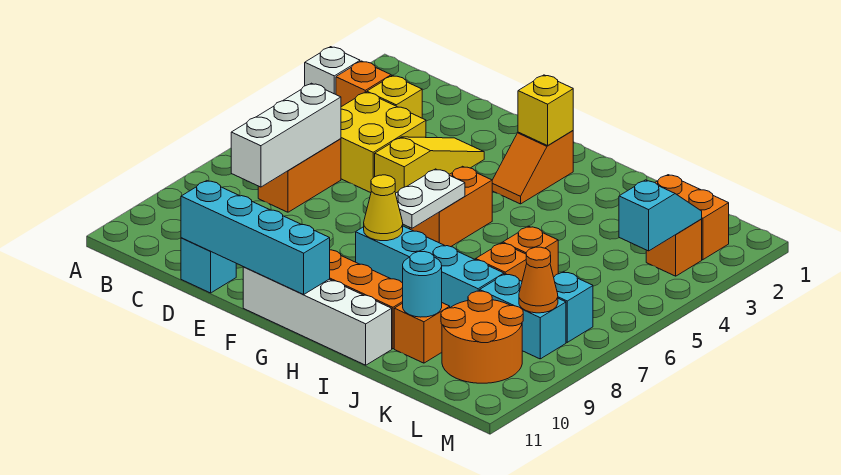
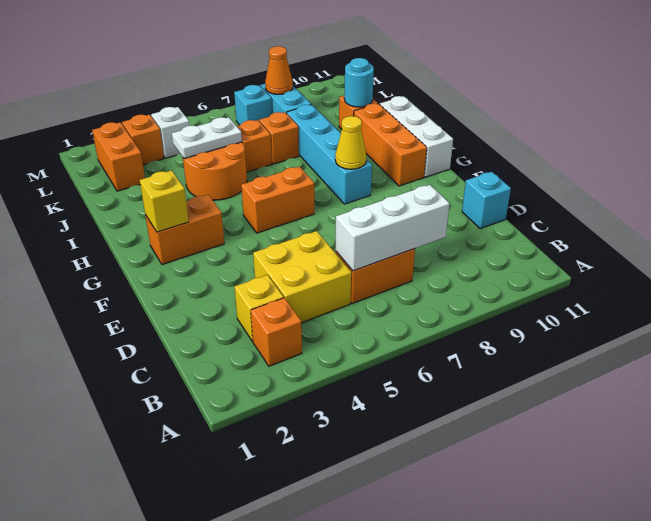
white 1x1 brick [305,47,360,94] -> white 1x1 brick moved to [151,107,189,158]
cyan 1x4 brick [181,181,330,294] -> none
yellow 1x3 slope [375,137,484,193] -> none
white 1x4 brick [243,267,392,365] -> white 1x3 brick [380,96,453,177]
orange 1x2 slope [492,131,573,204] -> orange 1x2 brick [145,195,224,264]
white 1x2 plate [396,169,465,228] -> white 1x2 plate moved to [172,117,242,159]
orange 2x2 round brick [441,291,523,383] -> orange 2x2 round brick moved to [183,142,247,200]
cyan 1x2 slope [619,180,702,251] -> none

